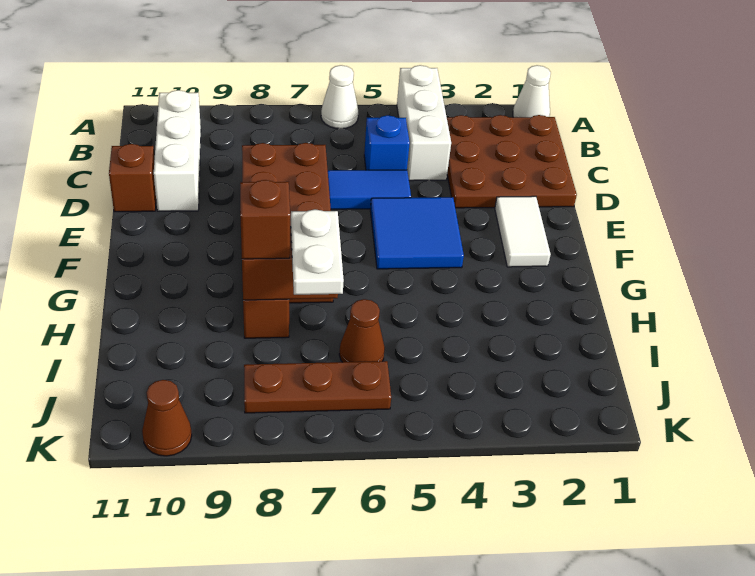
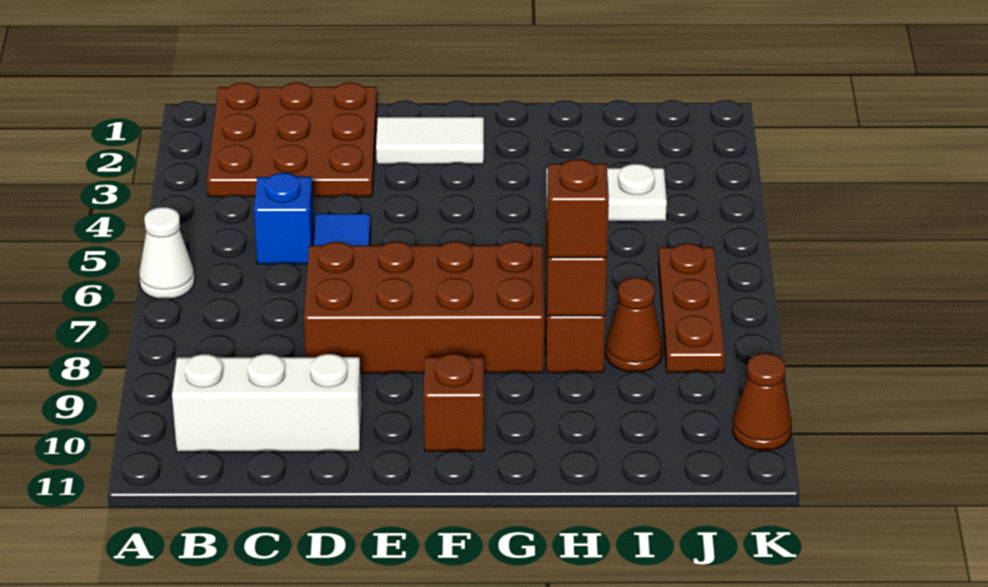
white 1x1 cone [513,65,551,117] -> none
white 1x3 brick [397,65,451,181] -> none
brown 1x1 brick [109,144,156,212] -> brown 1x1 brick moved to [424,354,484,451]
blue 2x2 tile [370,197,464,269] -> none
brown 1x1 cone [339,299,385,362] -> brown 1x1 cone moved to [606,278,663,372]

